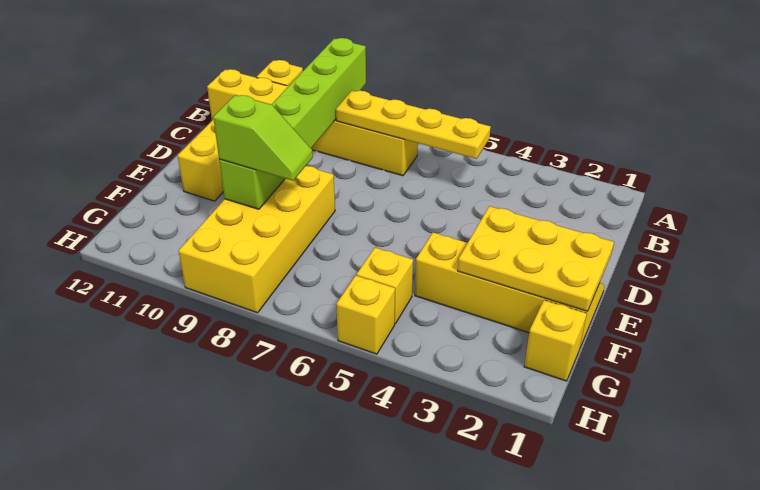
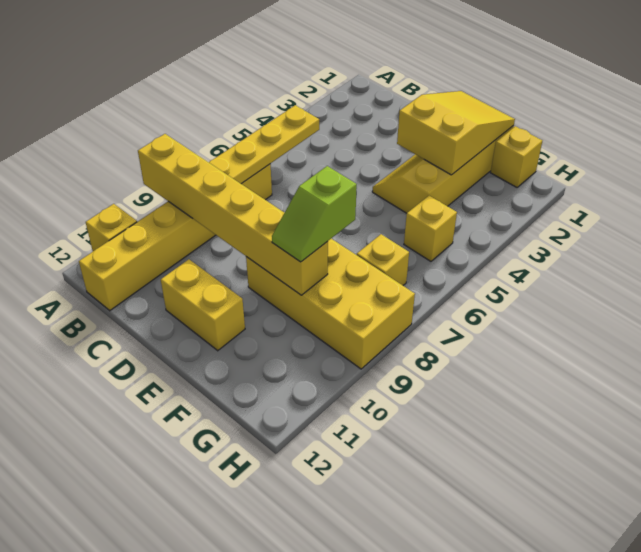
lime 1x6 brick [219,38,366,209] -> yellow 1x6 brick [138,134,328,295]
yellow 2x3 plate [458,206,614,311] -> yellow 2x3 slope [397,91,515,175]
lime 1x2 slope [213,95,313,181] -> lime 1x2 slope turned to [272,166,357,262]
yellow 1x1 brick [336,275,395,354] -> yellow 1x1 brick moved to [357,234,409,285]

